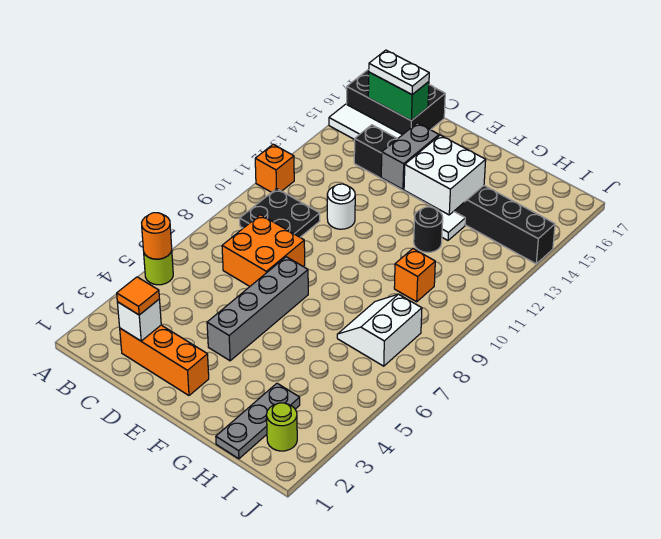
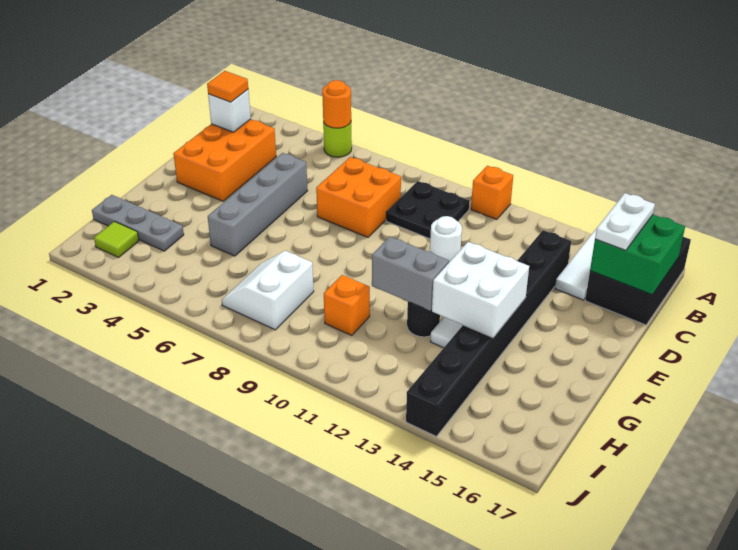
green 1x2 brick [368,72,429,121] -> green 2x2 brick [590,215,685,295]
orange 1x3 brick [120,325,209,395] -> orange 2x3 brick [173,119,276,201]
grey 1x4 brick [207,257,308,361] -> grey 1x4 brick turned to [208,153,308,256]
grey 1x2 brick [381,123,439,189] -> grey 1x2 brick moved to [372,237,449,311]
white 2x2 slope [337,294,422,366] -> white 2x2 slope turned to [222,251,314,330]
lime 1x1 round brick [267,403,297,451] -> lime 1x1 tile [94,222,139,257]

